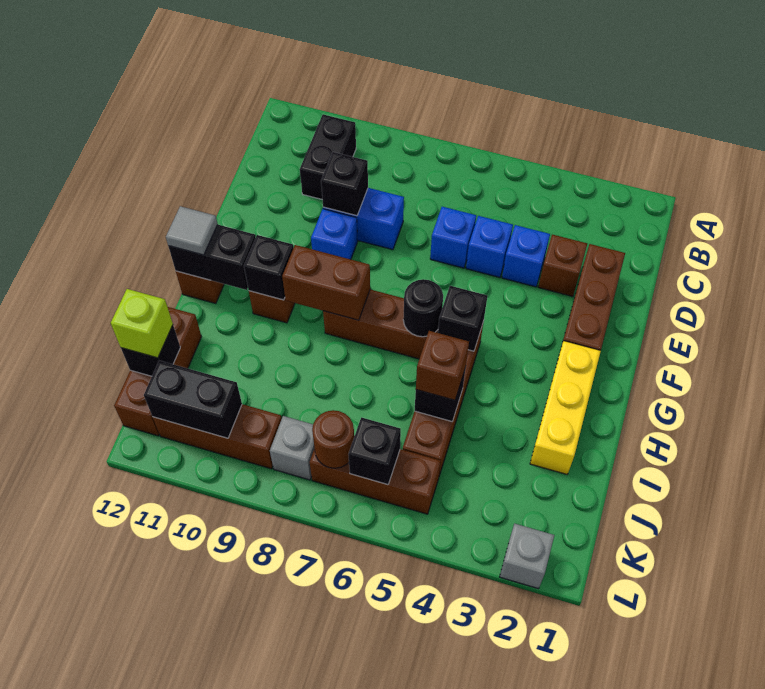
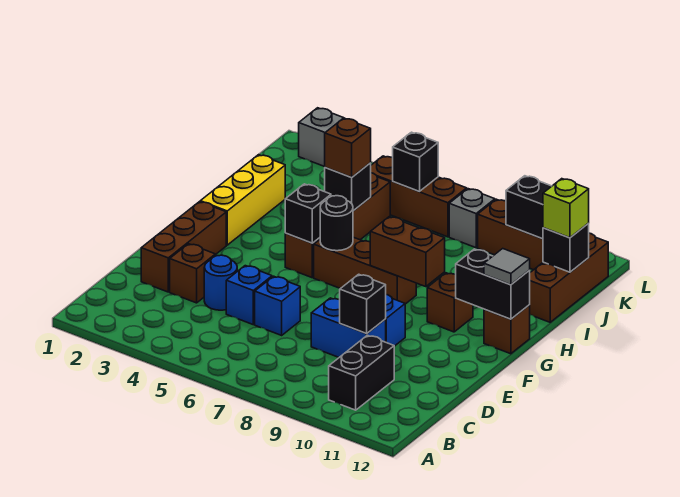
blue 1x1 brick [502,225,550,287] -> blue 1x1 round brick [204,255,237,310]
black 1x1 brick [244,235,293,300] -> none
brown 1x1 round brick [312,410,354,468] -> none

